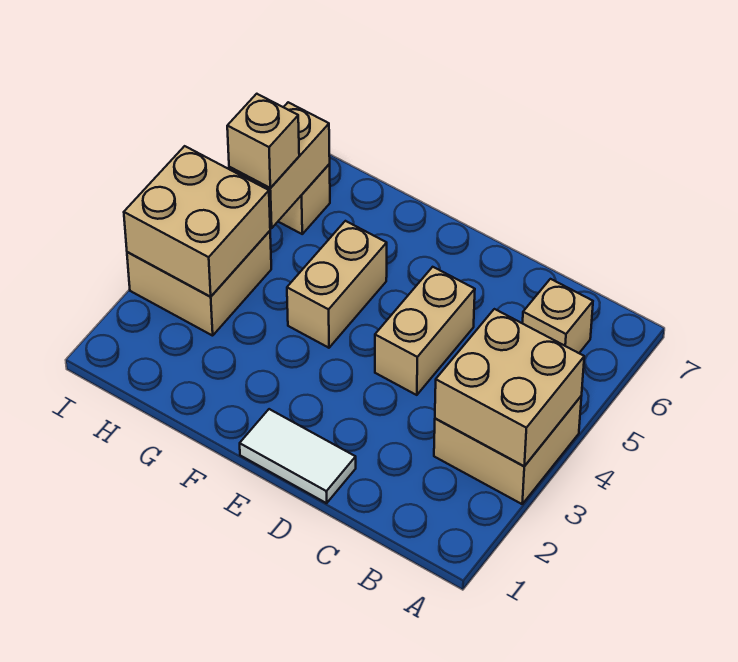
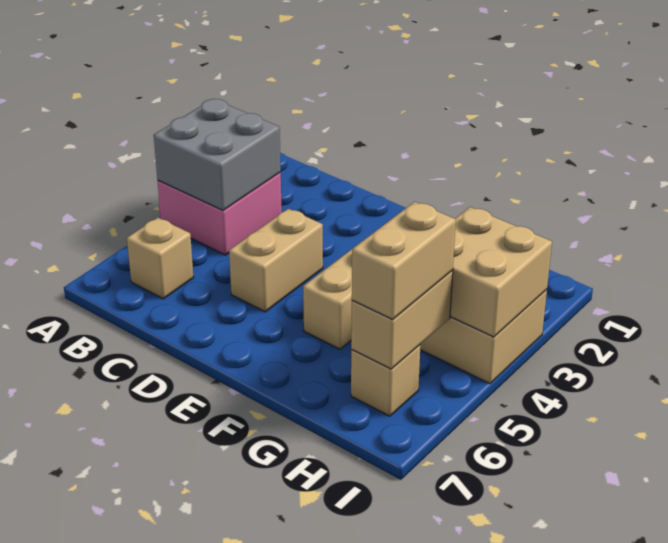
tan 2x2 brick [434,397,581,504] -> pink 2x2 brick [158,173,282,255]
tan 2x2 brick [435,309,584,466] -> grey 2x2 brick [154,99,281,210]
white 1x2 tile [240,409,356,503] -> none
tan 1x1 brick [227,94,299,188] -> tan 1x2 brick [352,202,456,320]

